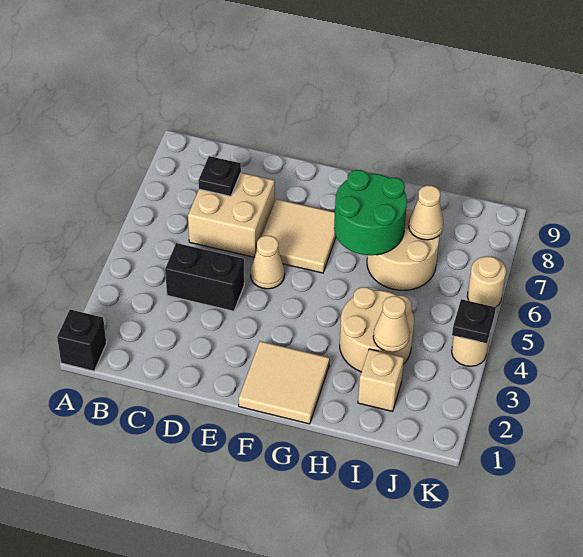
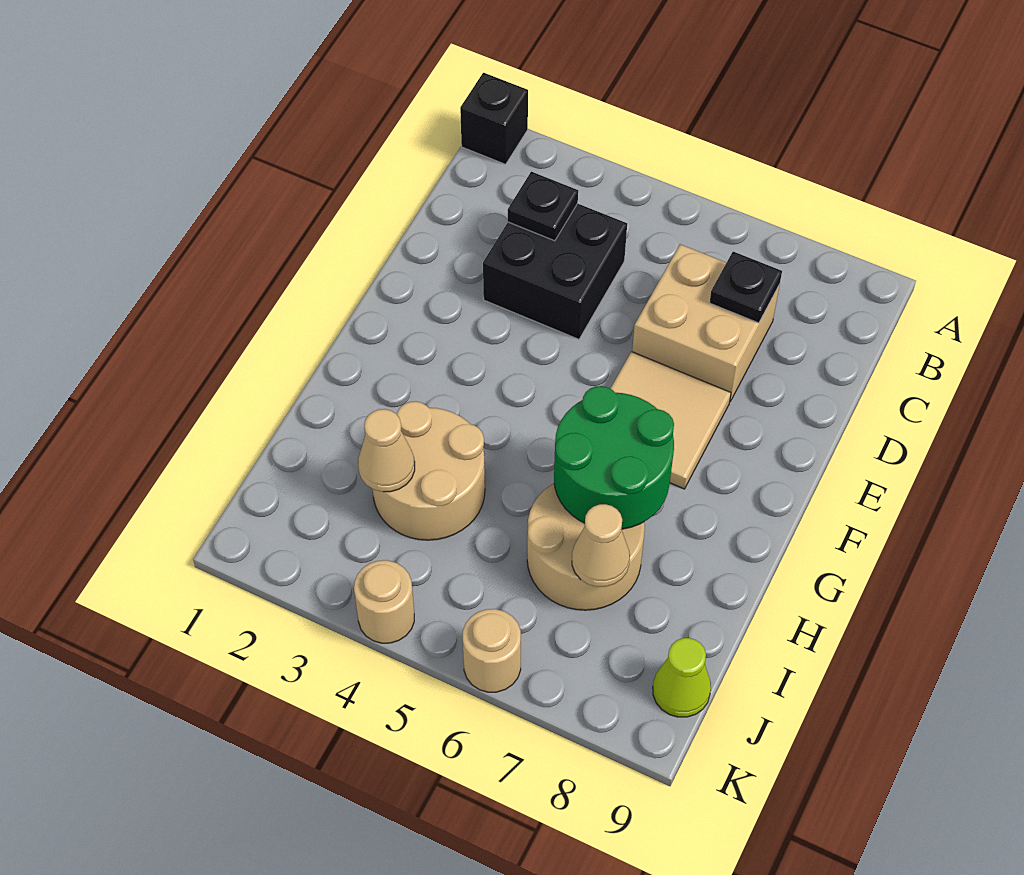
black 1x2 brick [165,243,244,311] -> black 2x2 brick [483,204,627,339]
tan 1x1 cone [251,236,285,289] -> none
tan 2x2 tile [239,341,330,424] -> none
tan 1x1 brick [358,349,404,411] -> none
none -> lime 1x1 cone [653,638,711,717]
black 1x1 plate [452,299,496,343] -> black 1x1 plate moved to [508,172,578,241]

